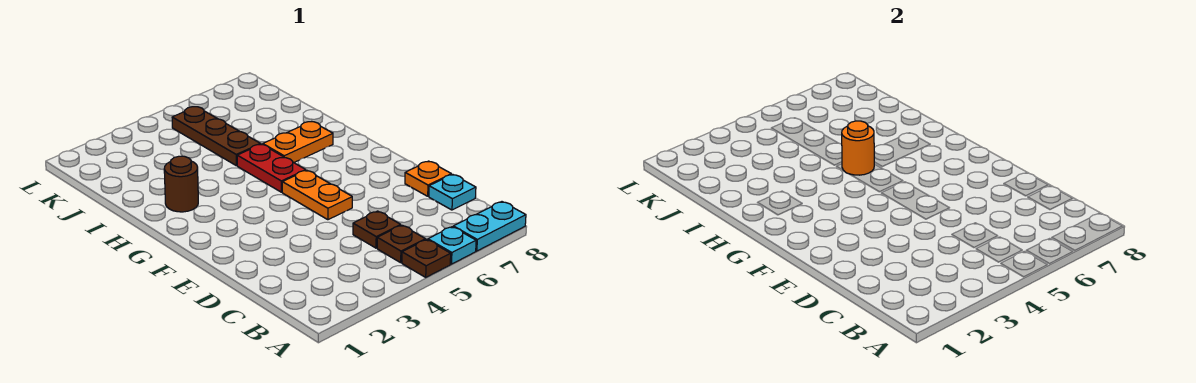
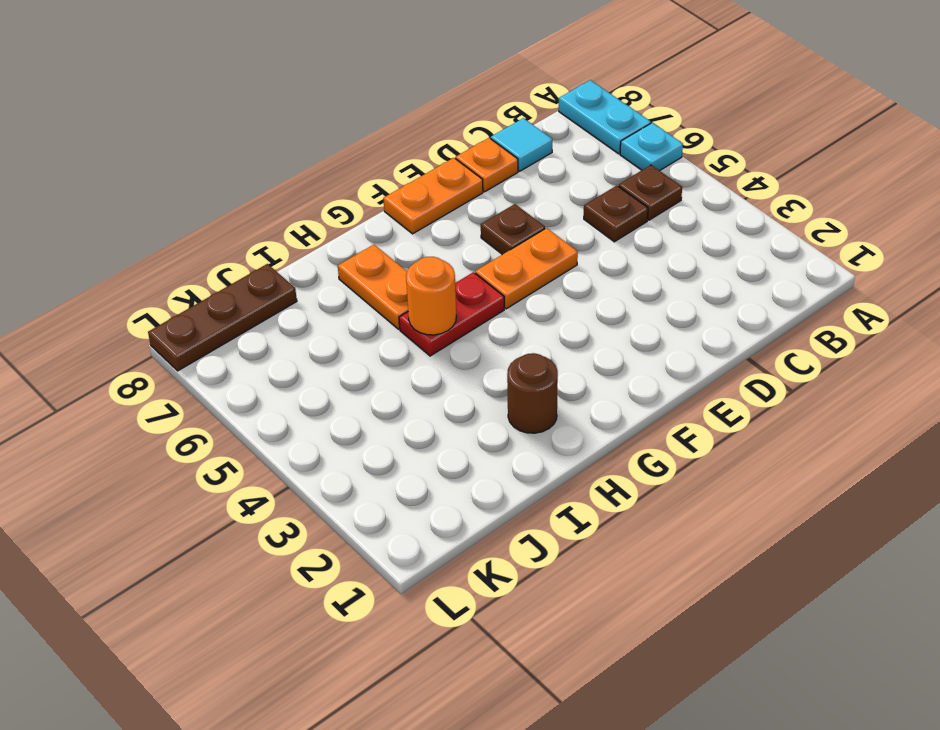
brown 1x1 plate [402,240,451,277] -> brown 1x1 plate moved to [481,204,545,255]
cyan 1x1 plate [429,174,476,210] -> cyan 1x1 tile [491,118,552,171]
none -> orange 1x2 plate [383,158,483,234]
brown 1x3 plate [172,107,261,166] -> brown 1x3 plate moved to [148,264,297,371]

